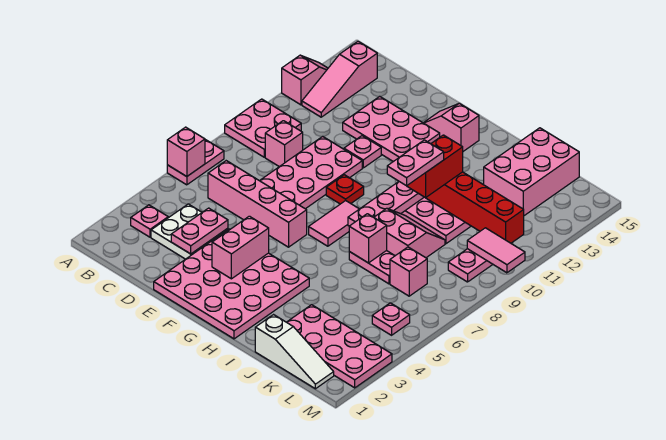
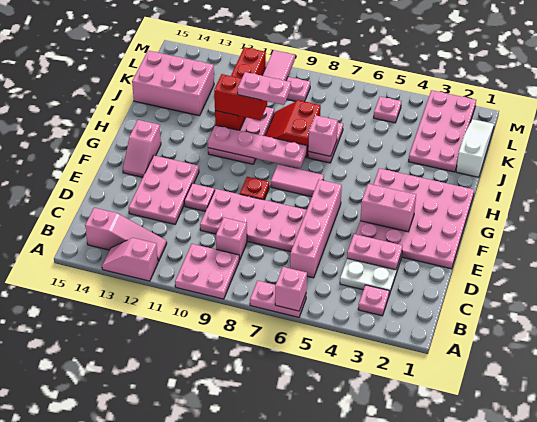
pink 2x2 slope [374,208,445,258] -> red 2x2 slope [265,100,321,158]
pink 1x1 brick [390,247,427,296] -> none

